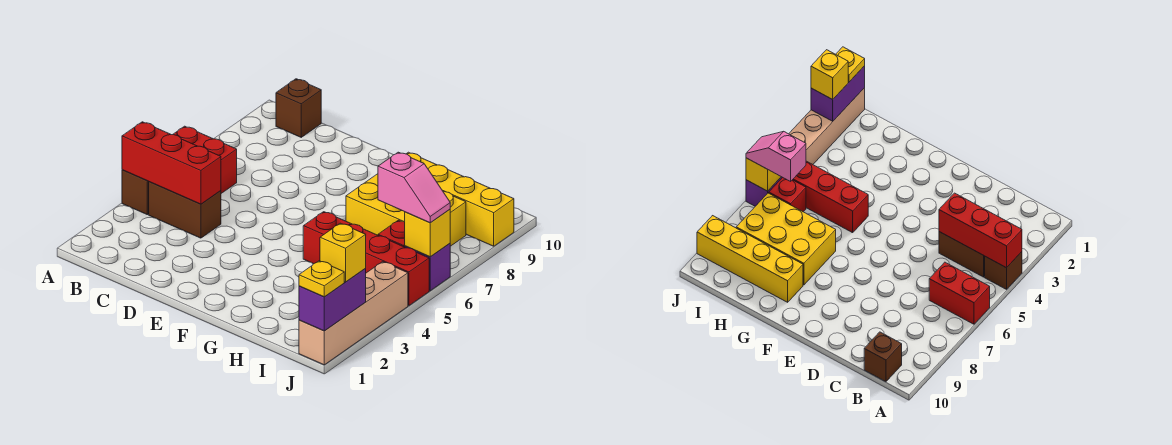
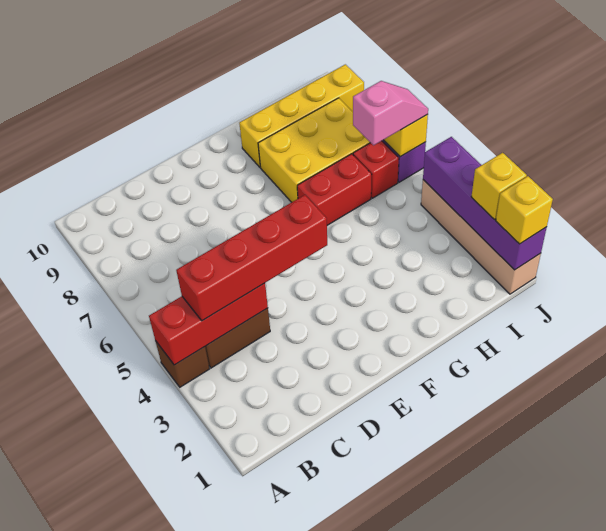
red 1x2 brick [173,126,237,193] -> red 1x2 brick moved to [297,154,372,225]
brown 1x1 brick [276,79,321,137] -> none
red 1x4 brick [303,212,429,306] -> red 1x4 brick moved to [176,195,327,321]
purple 1x2 brick [299,269,366,331] -> purple 1x4 brick [423,137,547,270]
yellow 1x1 plate [299,261,344,297] -> yellow 1x1 brick [496,176,553,244]

